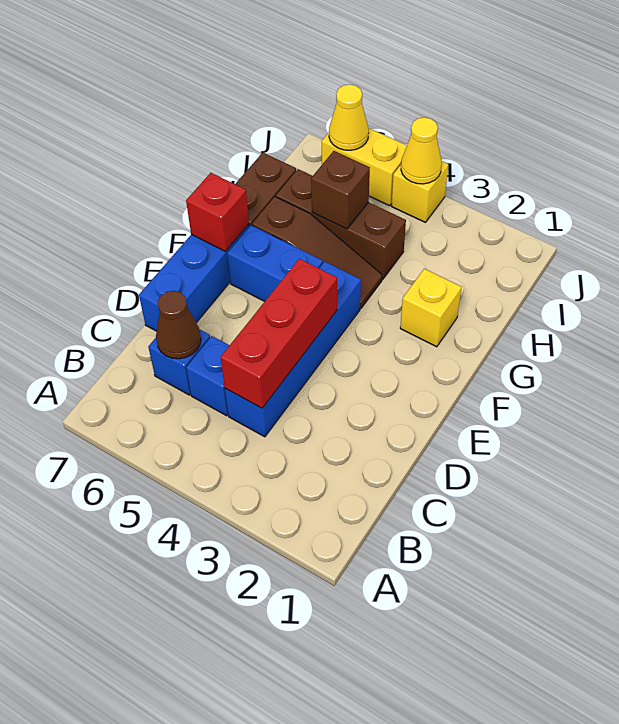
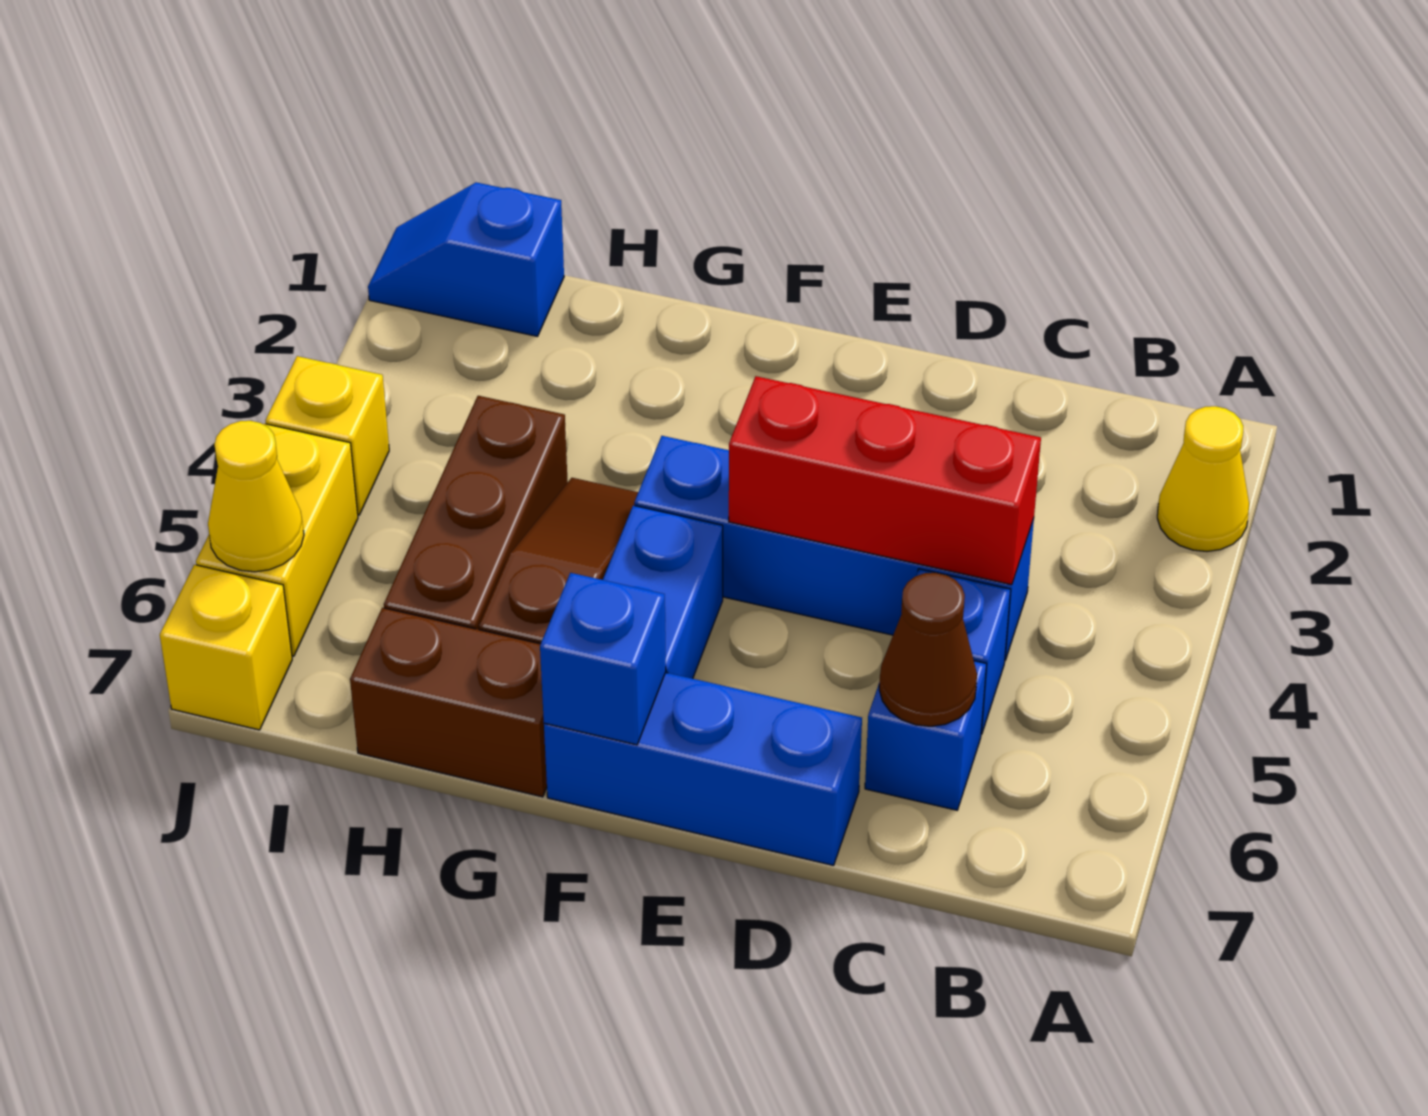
red 1x1 brick [186,173,249,251] -> blue 1x1 brick [540,573,666,745]
yellow 1x1 brick [400,269,462,347] -> yellow 1x1 brick moved to [160,565,292,730]
brown 1x1 brick [311,151,370,229] -> none
none -> blue 1x2 slope [368,182,564,336]
yellow 1x1 cone [401,117,442,184] -> yellow 1x1 cone moved to [1157,406,1249,551]

